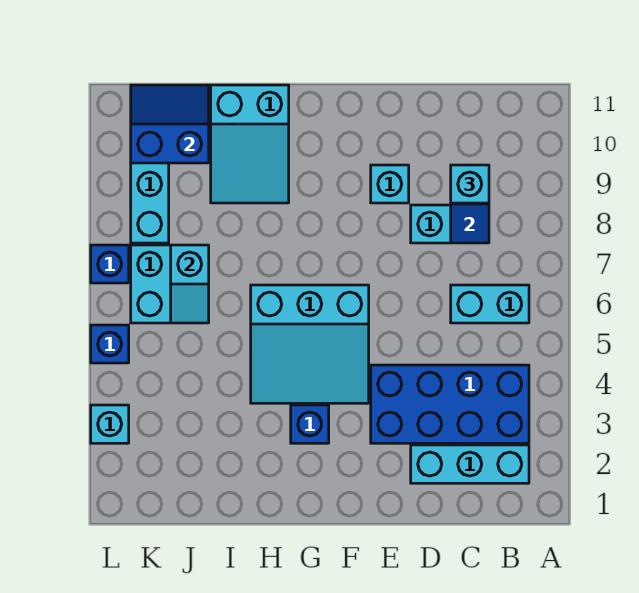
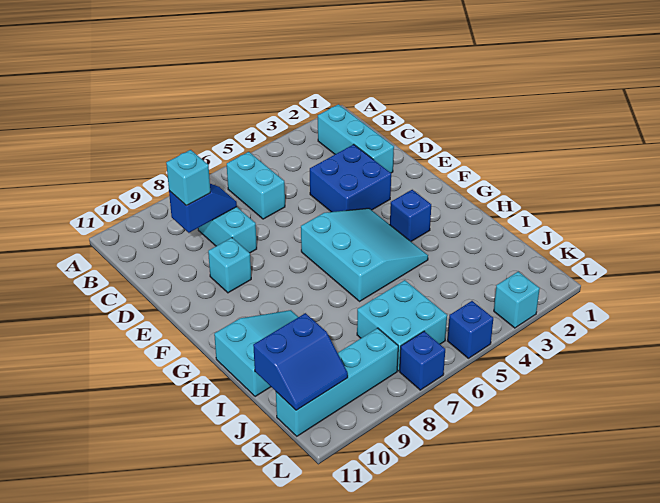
blue 2x4 brick [371,365,529,443] -> blue 2x2 brick [310,144,391,212]
cyan 1x2 slope [171,245,209,323] -> none
blue 2x2 slope [131,85,209,163] -> blue 2x2 slope turned to [253,313,348,410]

